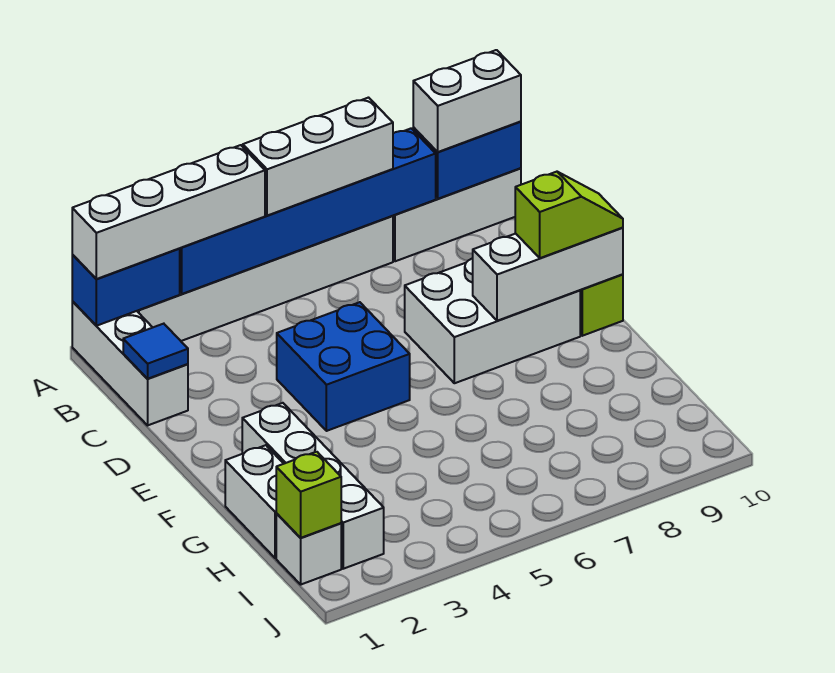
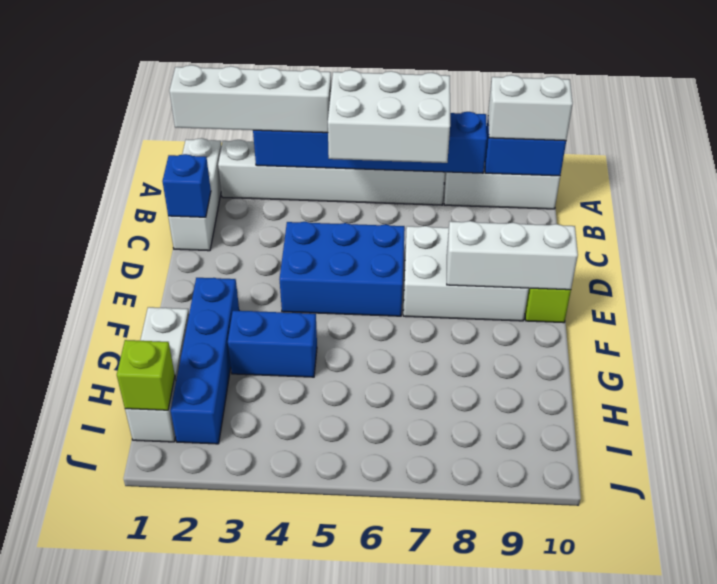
blue 1x2 brick [72,248,180,326] -> blue 1x2 brick moved to [228,311,317,377]
white 1x3 brick [243,98,393,216] -> white 2x3 brick [328,70,450,163]
blue 1x1 tile [123,324,188,379] -> blue 1x1 brick [163,154,211,217]
blue 2x2 brick [277,302,410,431] -> blue 2x3 brick [280,222,405,316]
lime 1x2 slope [515,172,623,258] -> none
white 1x4 brick [242,403,384,569] -> blue 1x4 brick [171,278,239,444]

